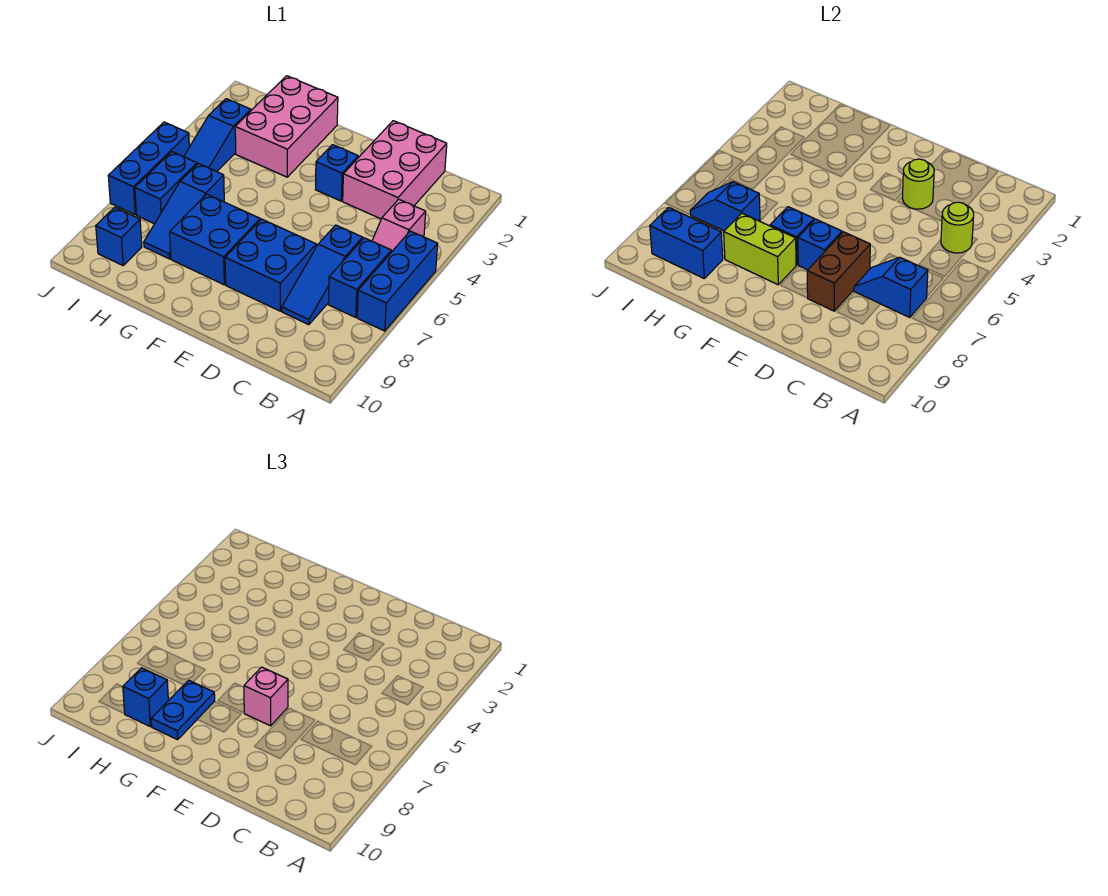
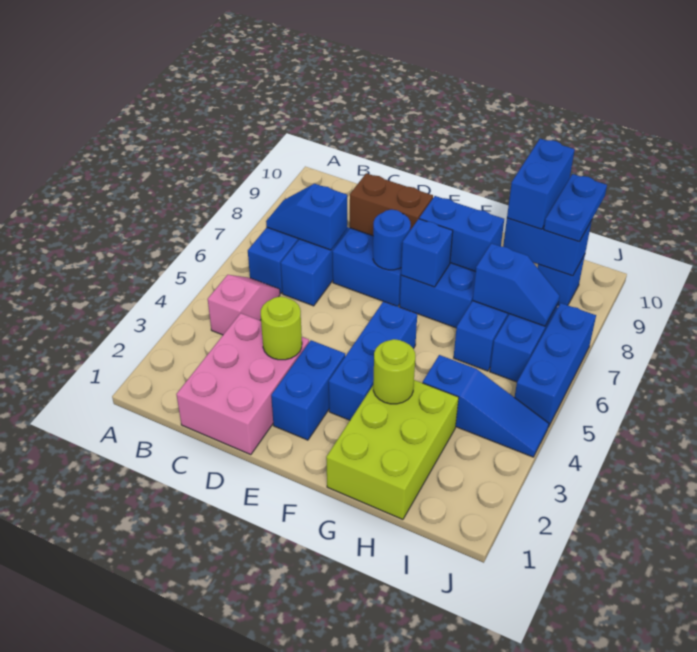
blue 1x3 brick [357,231,438,331] -> blue 1x3 brick moved to [329,301,417,420]
lime 1x1 round brick [941,202,974,253] -> lime 1x1 round brick moved to [373,339,415,404]
blue 1x2 slope [854,257,928,317] -> blue 1x2 slope turned to [266,184,347,250]
brown 1x2 brick [807,232,870,311] -> brown 1x2 brick turned to [350,173,433,236]
blue 1x1 brick [315,145,358,201] -> blue 1x2 brick [271,340,345,440]
blue 1x1 brick [798,219,842,270] -> blue 1x1 round brick [373,209,411,270]
pink 1x1 brick [244,667,288,726] -> none
lime 1x2 brick [724,213,796,285] -> blue 1x2 brick [419,196,504,272]
pink 2x3 brick [235,76,338,177] -> lime 2x3 brick [326,380,459,519]
blue 1x2 plate [151,680,215,740] -> blue 1x2 plate moved to [544,174,607,241]
blue 1x1 brick [123,668,168,726] -> blue 1x2 brick [507,139,575,229]
blue 1x3 slope [184,99,251,172] -> blue 1x3 slope turned to [423,355,549,457]

